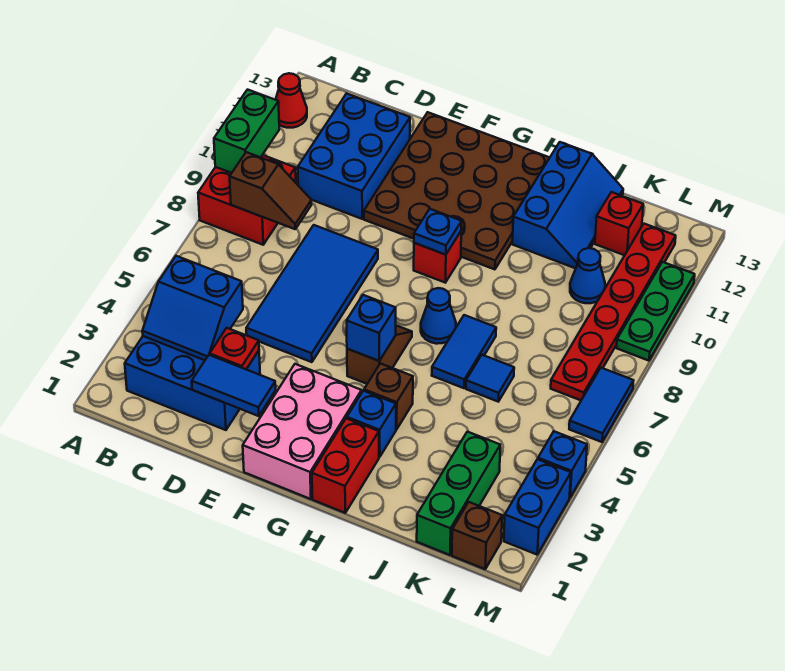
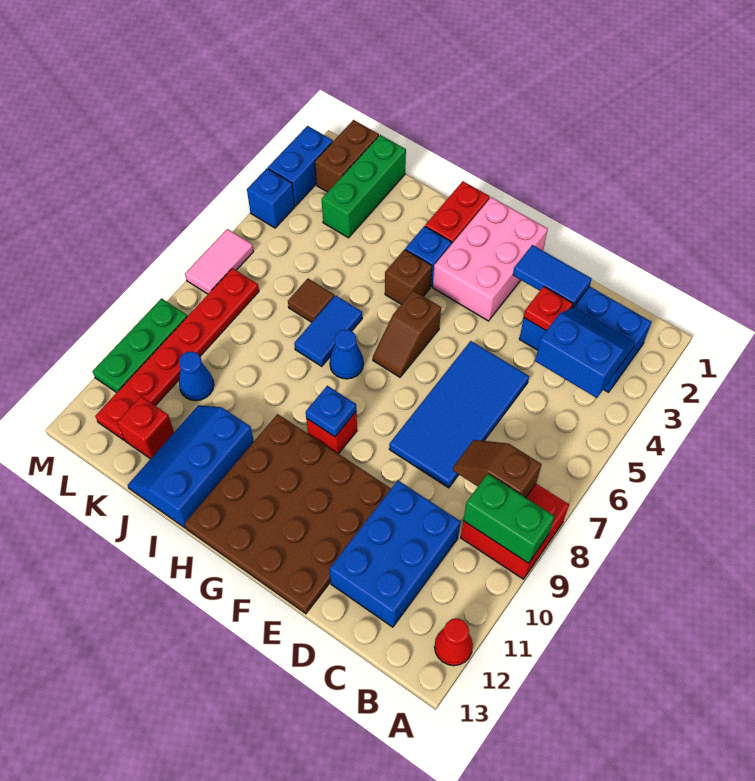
green 1x2 brick [214,90,279,173] -> green 1x2 brick turned to [463,474,555,563]
blue 1x1 brick [347,295,396,361] -> none
blue 1x1 tile [466,355,514,402] -> brown 1x1 tile [288,279,334,322]
brown 1x1 brick [452,502,502,569] -> brown 1x2 brick [315,120,379,192]
blue 1x2 tile [569,368,634,442] -> pink 1x2 tile [185,229,254,294]

